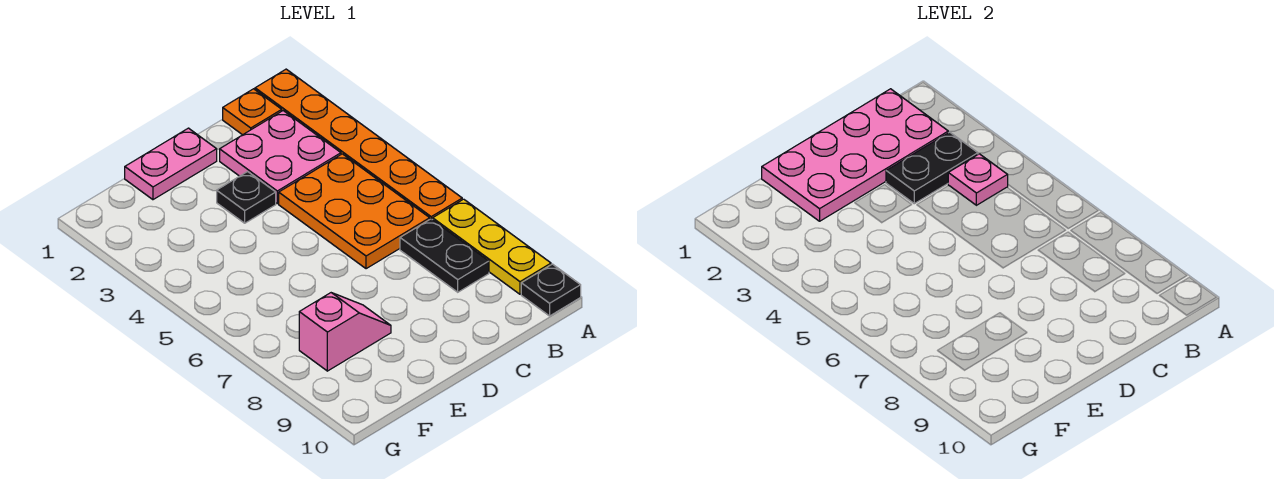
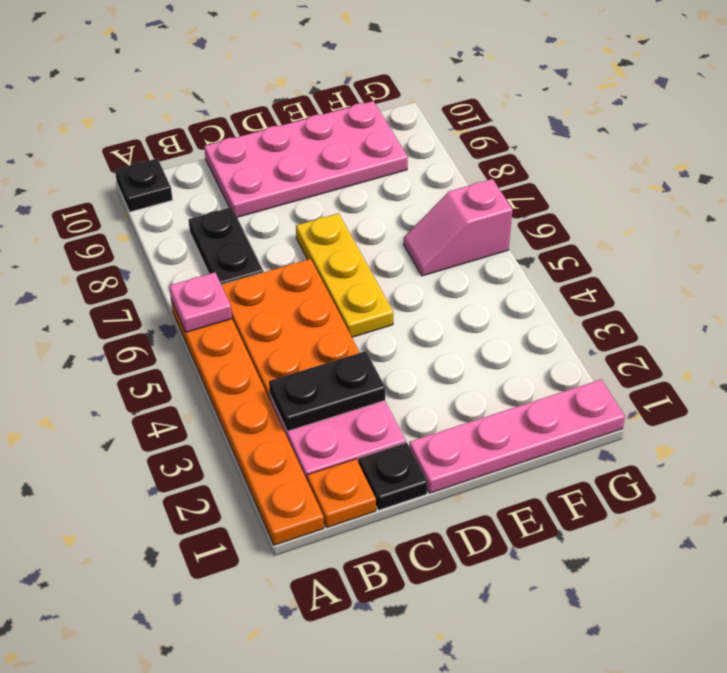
yellow 1x3 plate [433,199,551,294] -> yellow 1x3 plate moved to [296,213,393,337]
pink 2x4 plate [762,89,948,221] -> pink 2x4 plate moved to [204,101,408,217]
pink 1x1 plate [948,154,1008,205] -> pink 1x1 plate moved to [169,272,232,332]
pink 1x2 plate [125,128,217,200] -> pink 1x4 plate [409,380,625,493]
black 1x1 plate [217,172,276,223] -> black 1x1 plate moved to [359,443,428,510]
pink 1x2 slope [299,293,391,371] -> pink 1x2 slope moved to [404,179,513,276]

